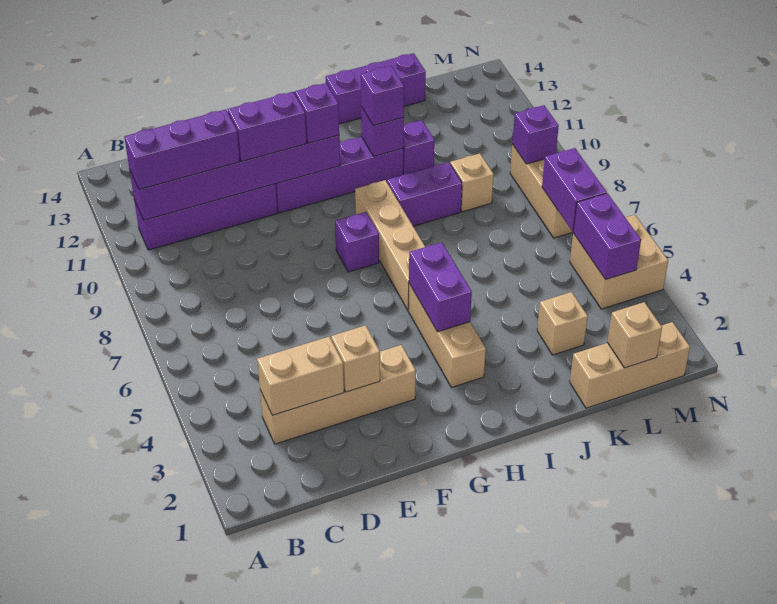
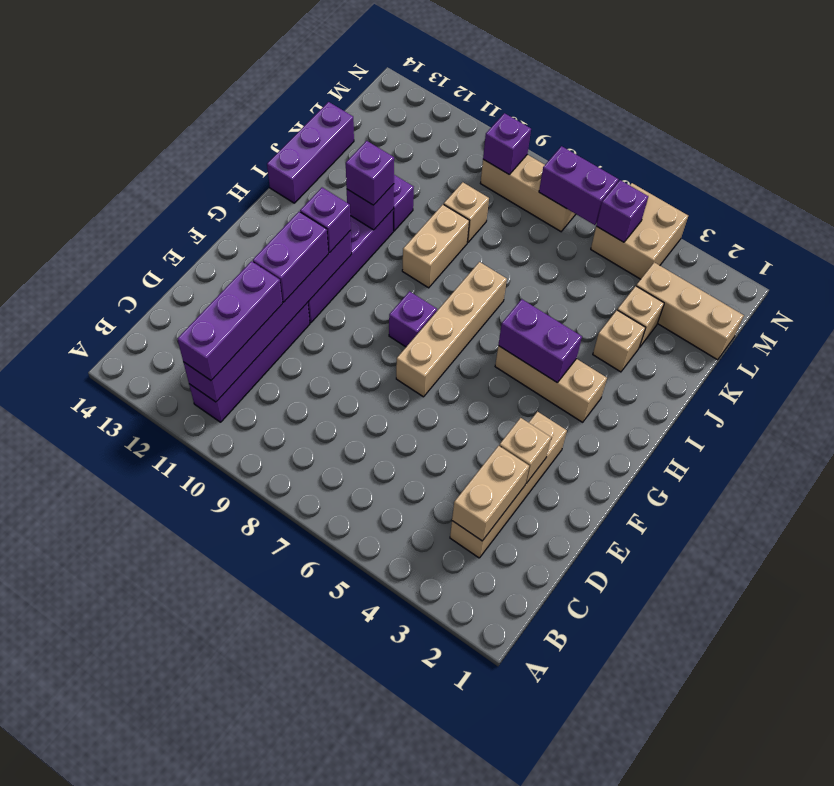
tan 1x4 brick [355,180,425,310] -> tan 1x4 brick turned to [396,262,507,397]
purple 1x2 brick [387,162,462,226] -> tan 1x2 brick [402,204,469,288]
tan 1x3 brick [570,322,690,408] -> tan 1x3 brick turned to [636,262,744,360]
tan 1x1 brick [607,302,662,368] -> tan 1x1 brick moved to [593,310,646,372]
purple 1x2 brick [573,193,641,280] -> purple 1x1 brick [596,180,648,242]

